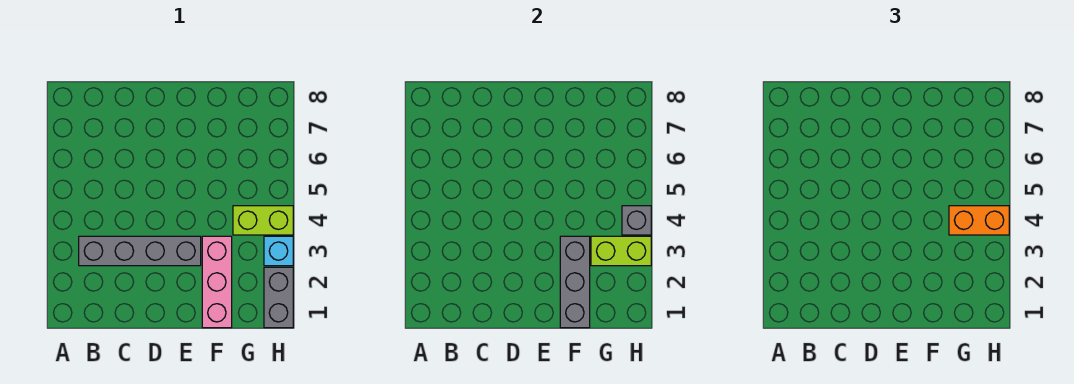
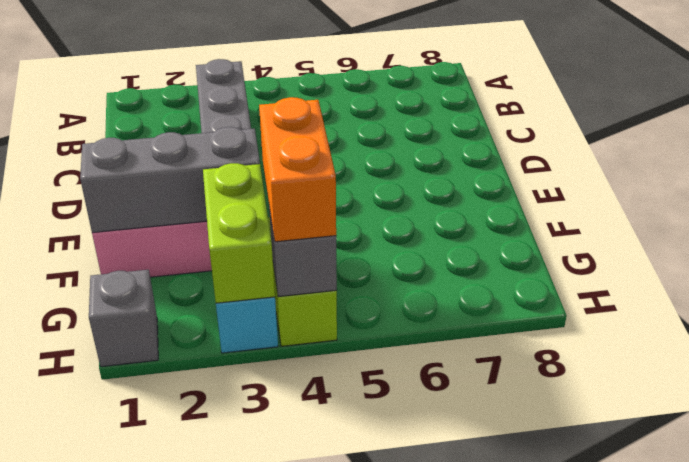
grey 1x2 brick [264,267,293,328] -> grey 1x1 brick [89,270,158,367]

